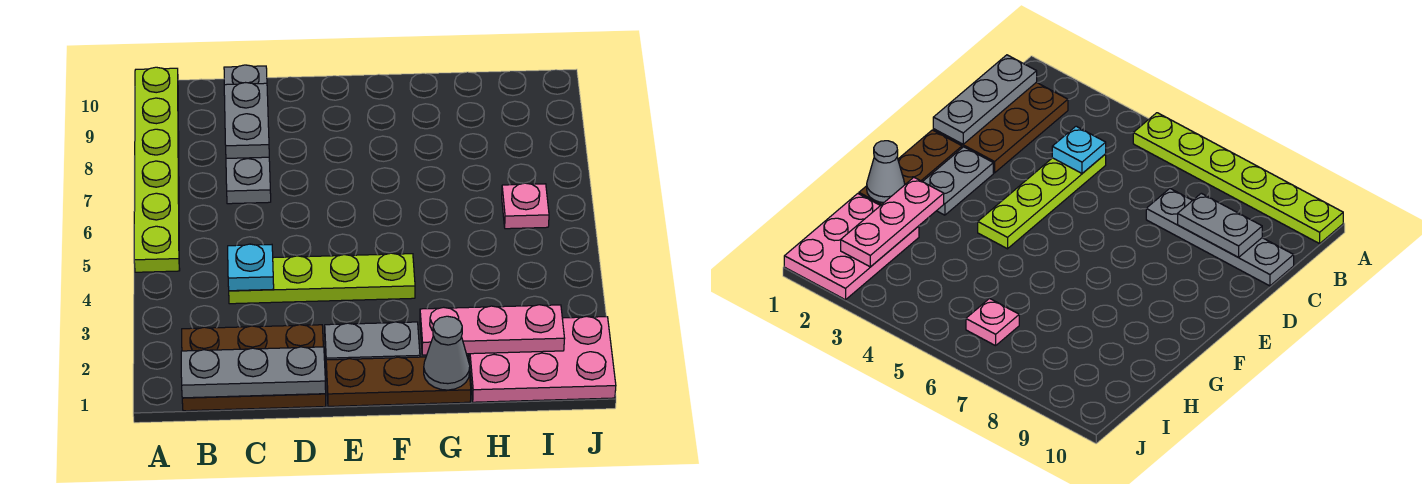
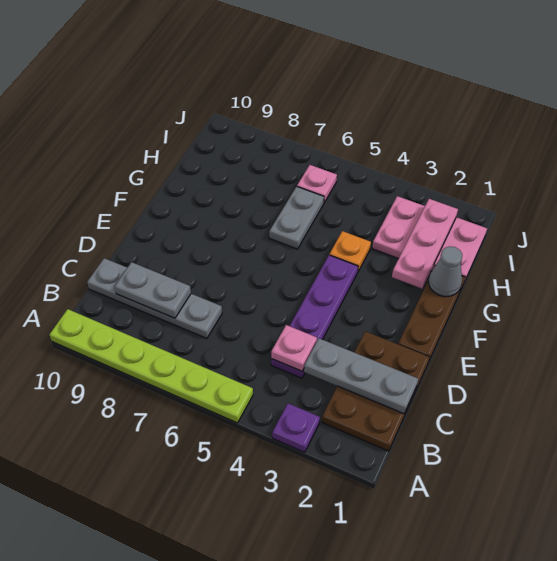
none -> purple 1x1 plate [272,403,320,452]
grey 1x3 plate [181,347,326,398] -> grey 1x3 plate turned to [304,338,418,414]
lime 1x4 plate [229,253,415,304] -> purple 1x4 plate [271,255,358,378]
cyan 1x1 plate [228,244,274,291] -> pink 1x1 plate [271,325,317,371]
grey 1x2 plate [325,322,420,360] -> grey 1x2 plate moved to [269,186,324,249]
none -> orange 1x1 plate [329,231,371,272]
pink 2x3 plate [469,316,616,402] -> pink 2x3 plate turned to [372,196,487,280]

